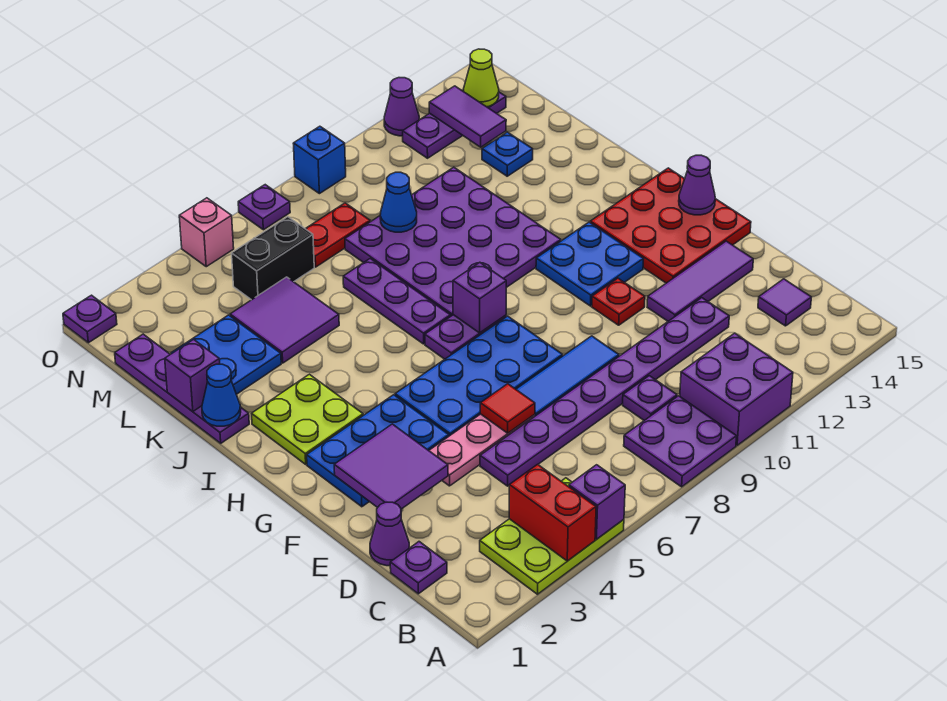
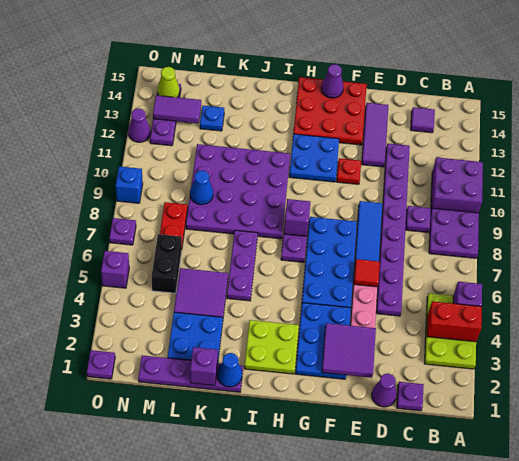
purple 1x3 plate [343,259,450,344] -> purple 1x3 plate turned to [227,230,258,301]
pink 1x1 brick [179,198,234,267] -> purple 1x1 brick [101,251,129,288]

